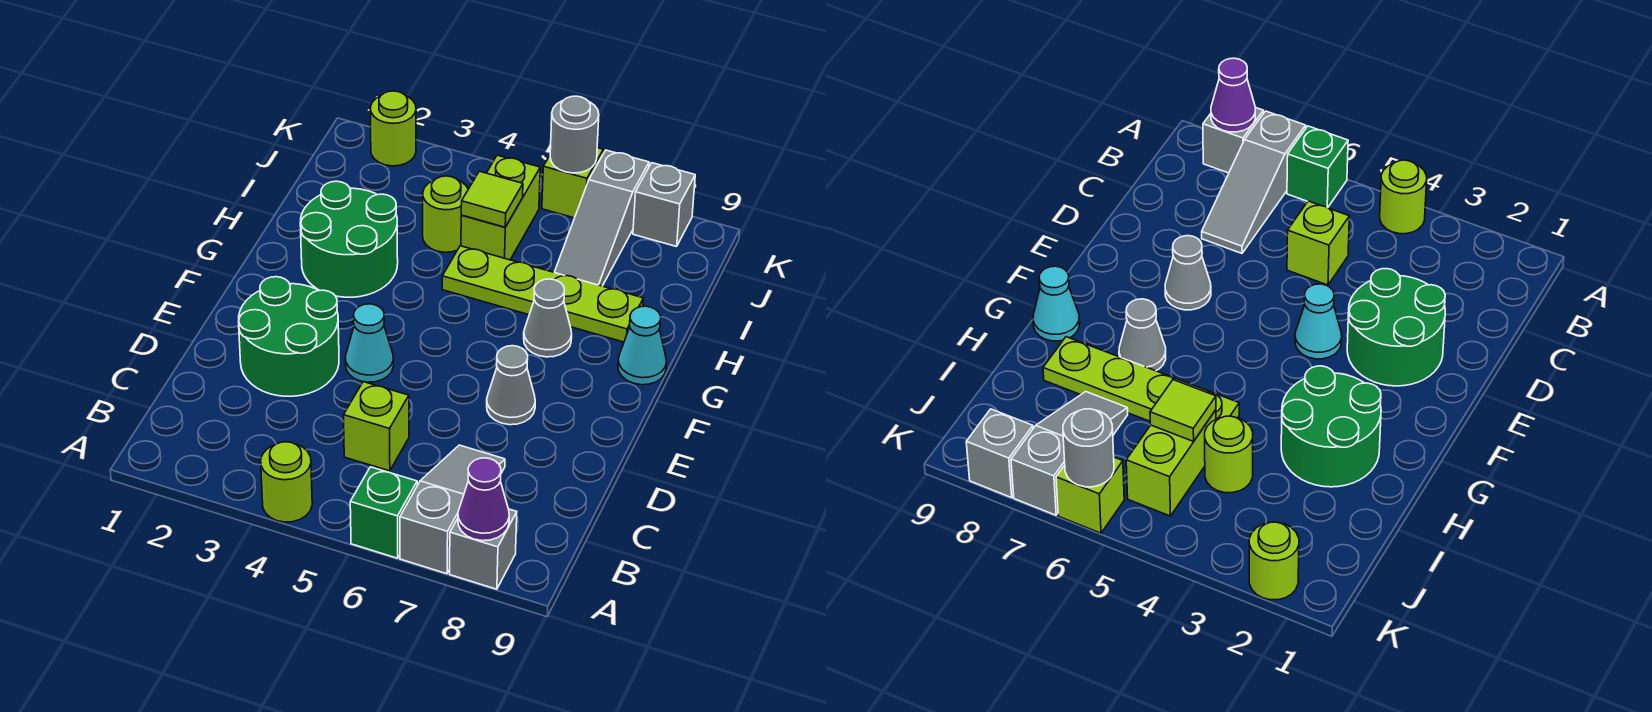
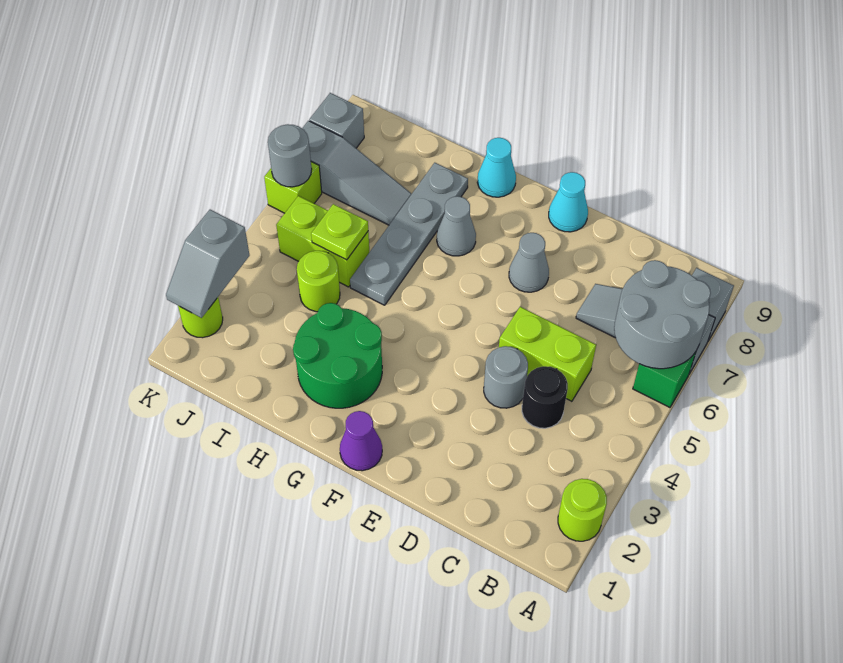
lime 1x1 round brick [261,442,312,522] -> lime 1x1 round brick moved to [558,479,607,541]
none -> grey 2x2 round brick [614,260,711,369]
purple 1x1 cone [458,458,509,541] -> purple 1x1 cone moved to [340,411,382,471]
none -> black 1x1 round brick [522,366,568,428]
lime 1x1 brick [344,382,409,471] -> lime 1x2 brick [499,307,596,401]
green 2x2 round brick [239,277,339,396] -> none
none -> grey 1x1 round brick [484,346,528,408]
cyan 1x1 cone [345,304,394,382] -> cyan 1x1 cone moved to [549,172,588,232]
lime 1x4 plate [442,246,643,342] -> grey 1x4 plate [350,163,468,305]
lime 1x1 tile [461,171,523,227] -> lime 1x1 plate [311,204,368,260]
none -> grey 1x2 slope [166,210,250,318]

